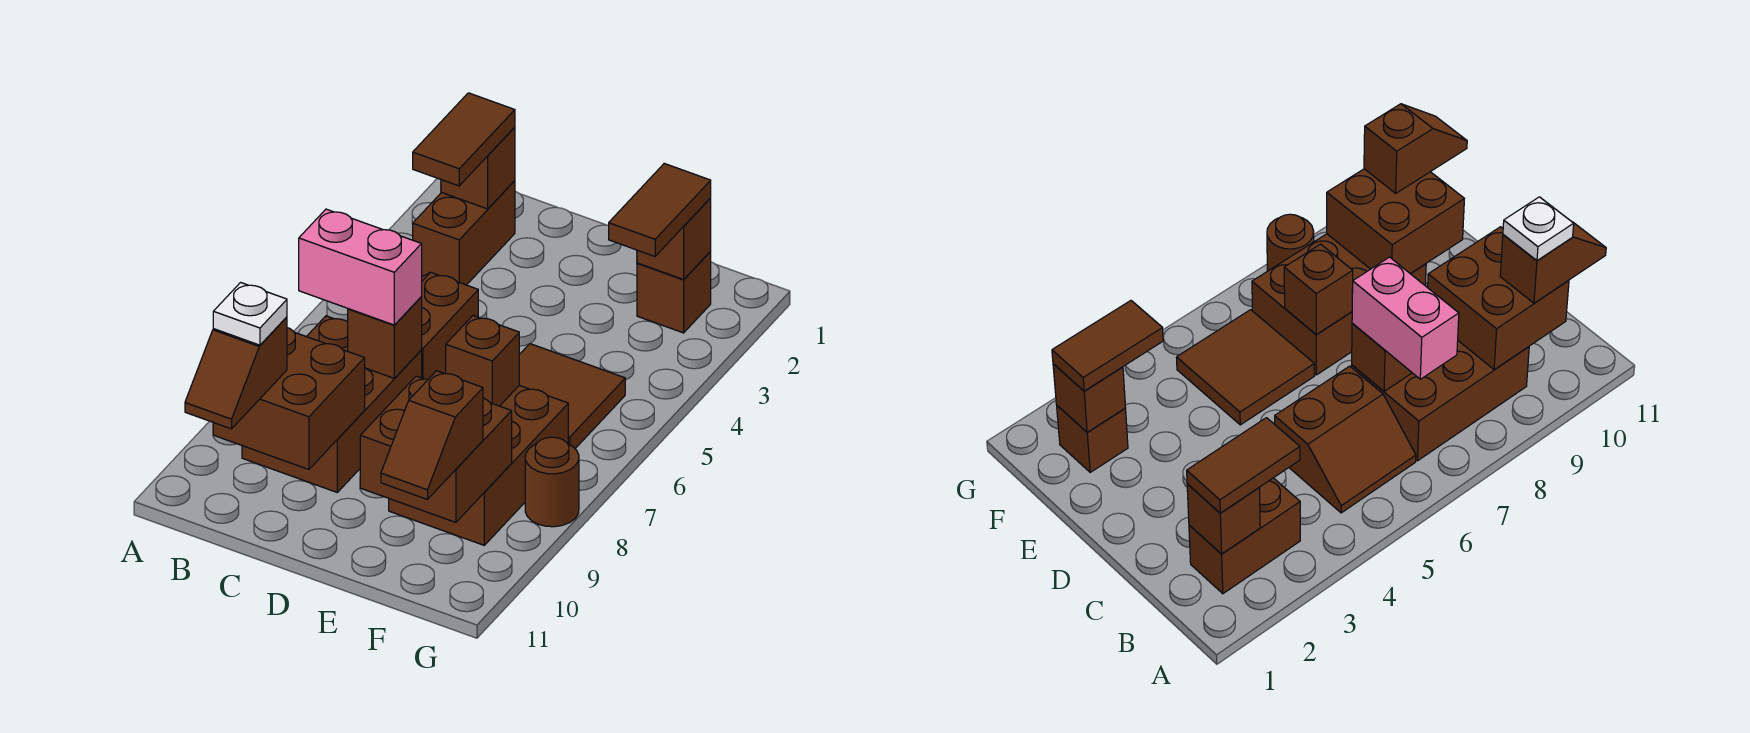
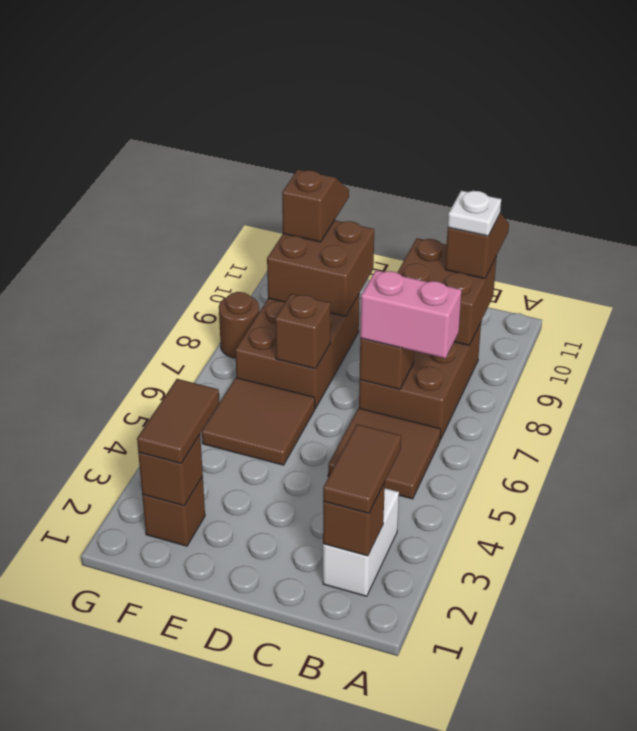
brown 1x2 brick [413,181,515,285] -> white 1x2 brick [323,488,399,596]
brown 2x2 slope [421,272,478,379] -> brown 2x2 tile [328,408,441,499]

